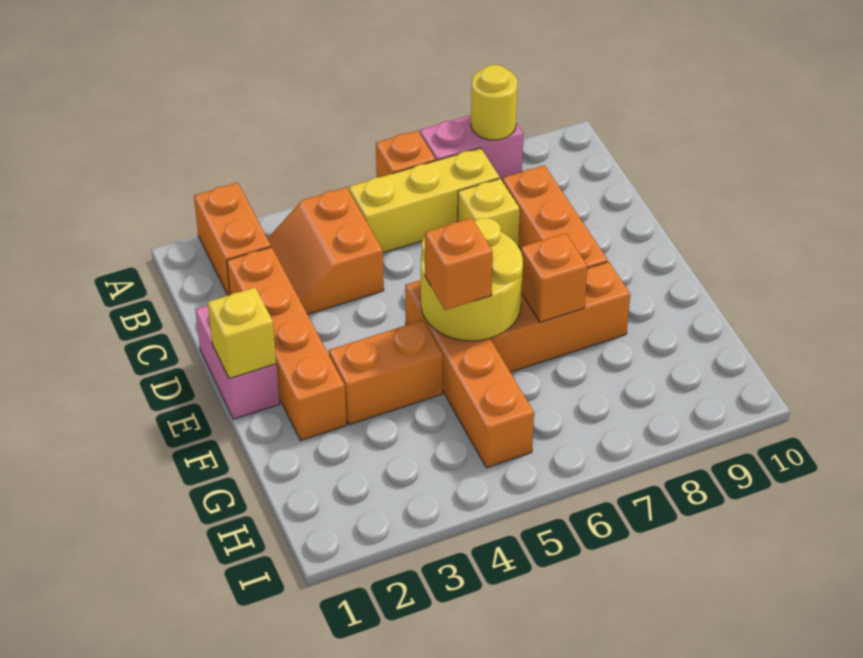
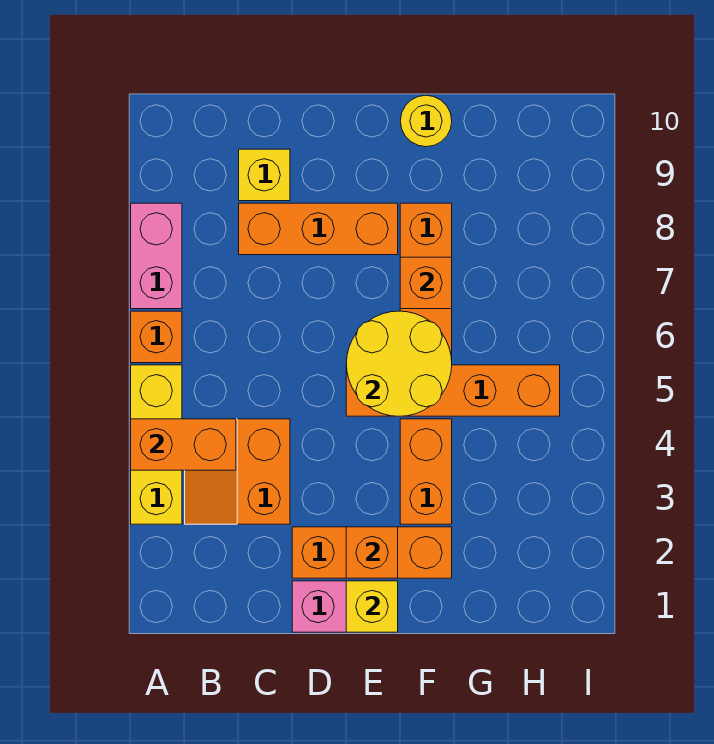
orange 1x2 brick [194,183,271,295] -> orange 1x2 brick moved to [131,419,236,470]
yellow 1x1 round brick [471,65,518,140] -> yellow 1x1 round brick moved to [400,95,452,147]
orange 2x2 slope [267,187,384,314] -> orange 2x2 slope turned to [185,419,290,524]
yellow 1x3 brick [349,148,500,253] -> yellow 1x3 brick moved to [131,365,182,524]
orange 1x4 brick [227,247,347,440] -> orange 1x3 brick [292,527,452,578]
yellow 1x1 brick [458,178,520,246] -> yellow 1x1 brick moved to [239,149,290,201]
orange 1x1 brick [425,218,493,310] -> orange 1x1 brick moved to [346,527,398,578]

